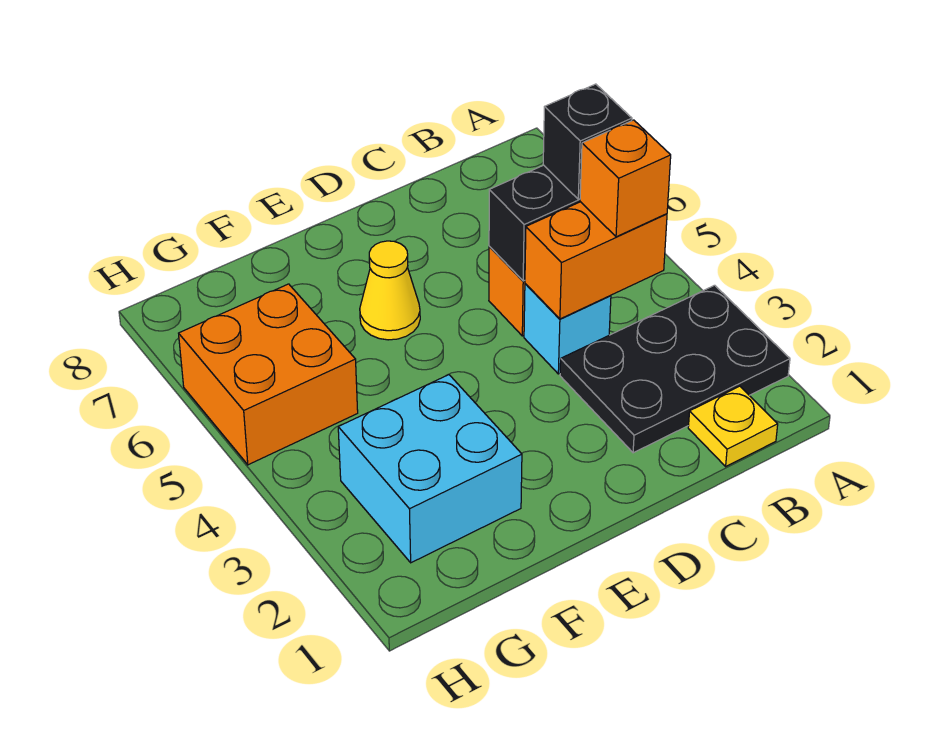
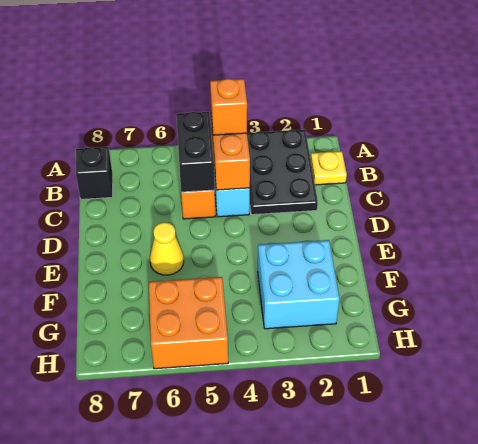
black 1x1 brick [543,84,632,199] -> black 1x1 brick moved to [76,147,113,199]

